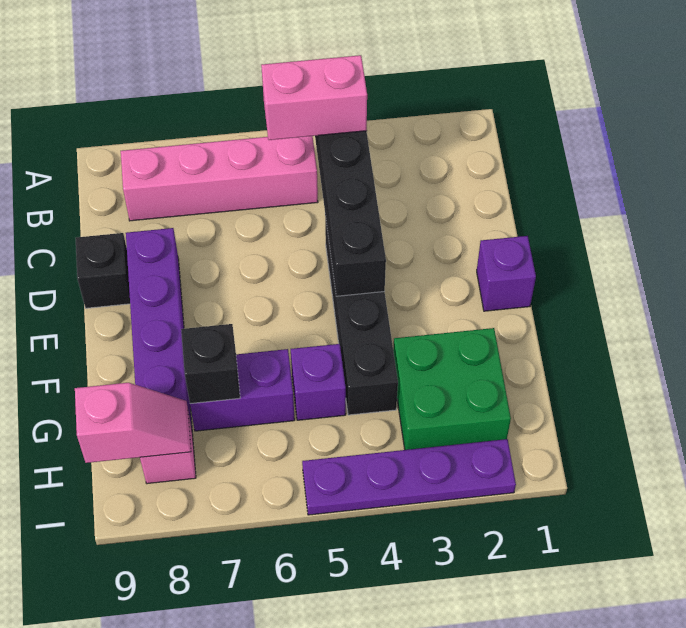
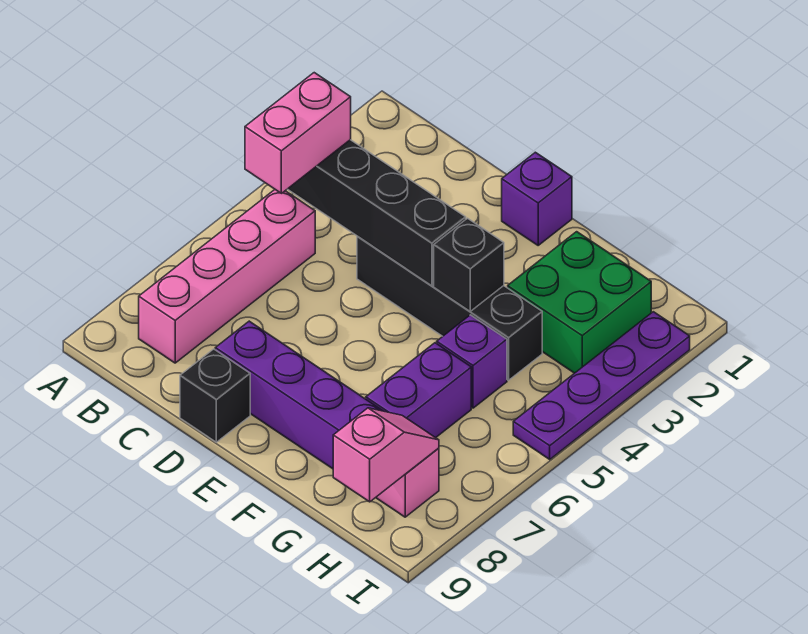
black 1x1 brick [181,324,240,404] -> black 1x1 brick moved to [434,218,504,311]

